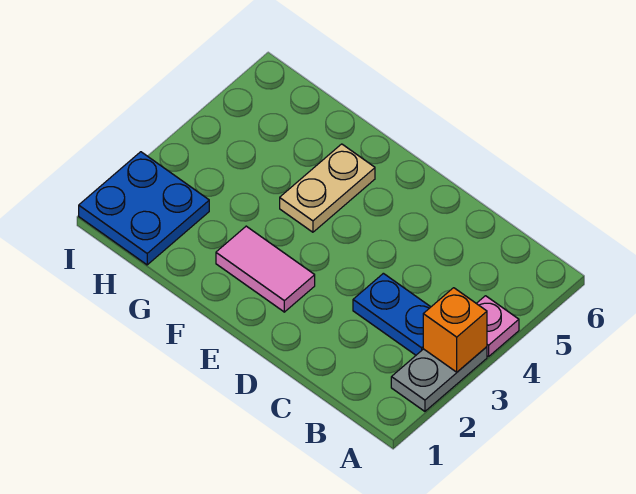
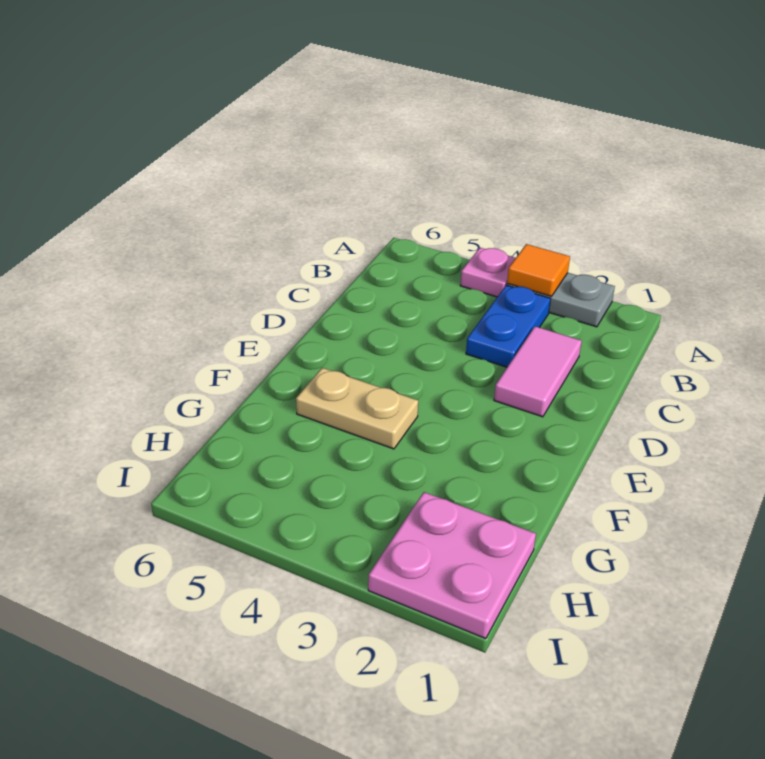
orange 1x1 brick [423,288,487,372] -> orange 1x1 tile [507,244,570,296]
pink 1x2 tile [216,226,315,312] -> pink 1x2 tile moved to [494,326,582,417]
blue 2x2 plate [79,152,209,265] -> pink 2x2 plate [368,492,536,639]

